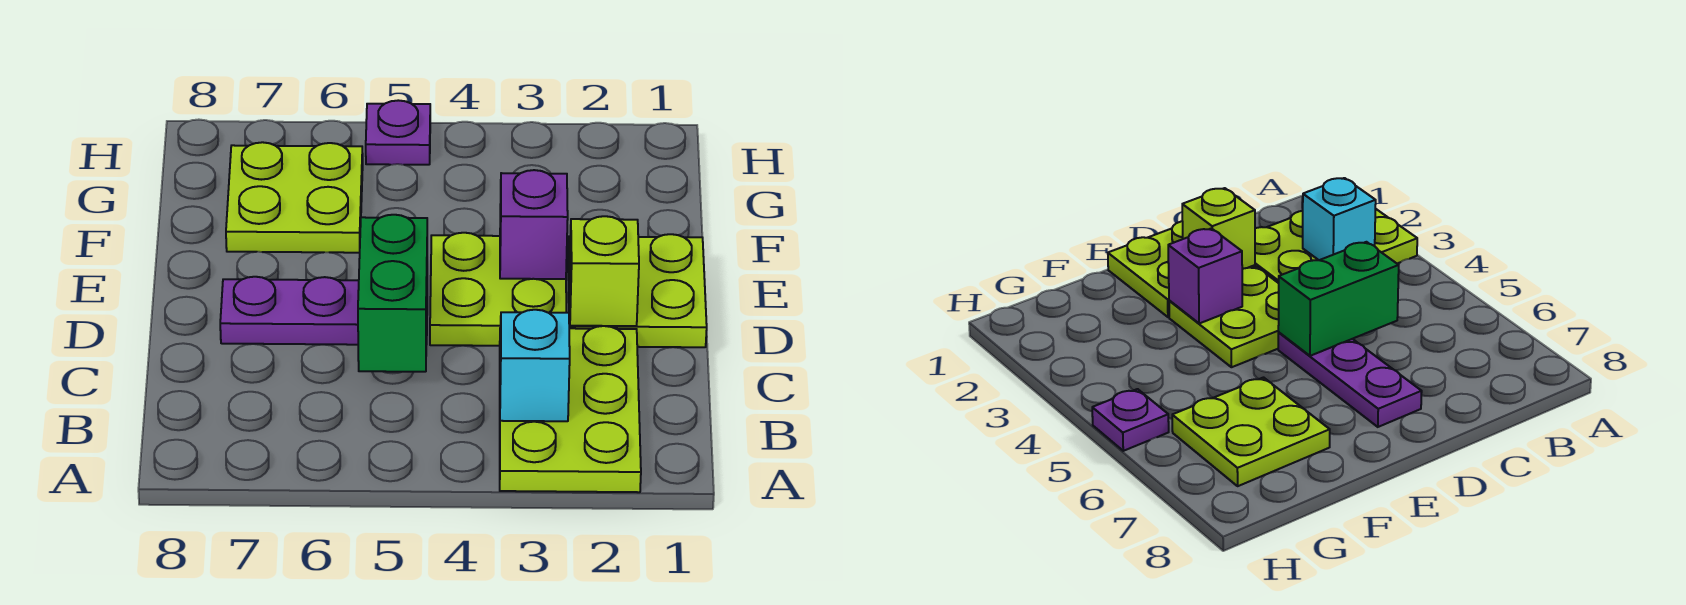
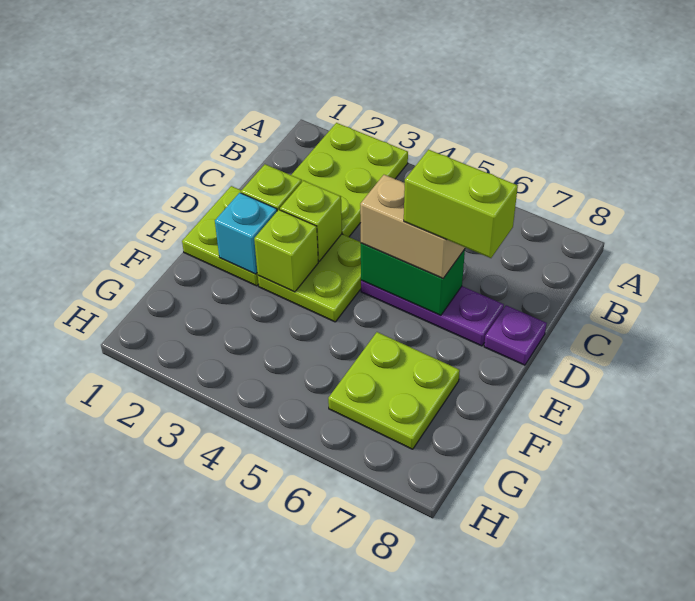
cyan 1x1 brick [500,310,570,421] -> cyan 1x1 brick moved to [215,193,277,274]
green 1x2 brick [358,215,427,372] -> green 1x2 brick turned to [361,243,465,316]
none -> lime 1x1 brick [280,181,342,261]
none -> tan 1x2 brick [360,175,465,278]
none -> lime 1x2 brick [404,150,518,258]
purple 1x1 brick [500,170,568,279] -> lime 1x1 brick [254,210,318,292]
purple 1x1 plate [366,100,430,165] -> purple 1x1 plate moved to [484,305,547,365]

